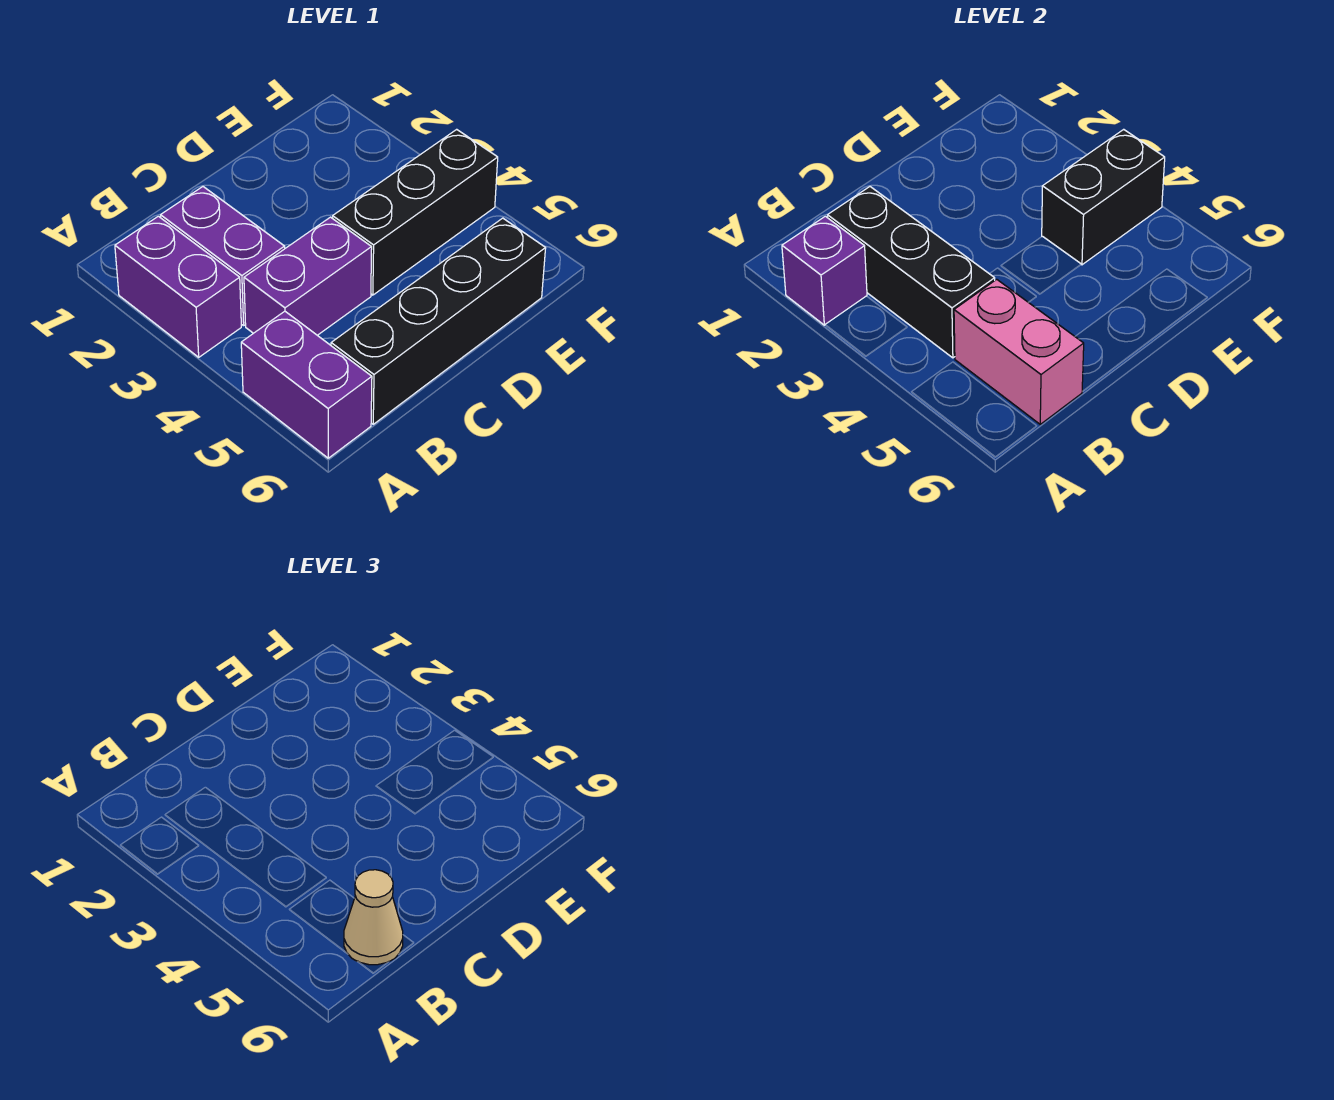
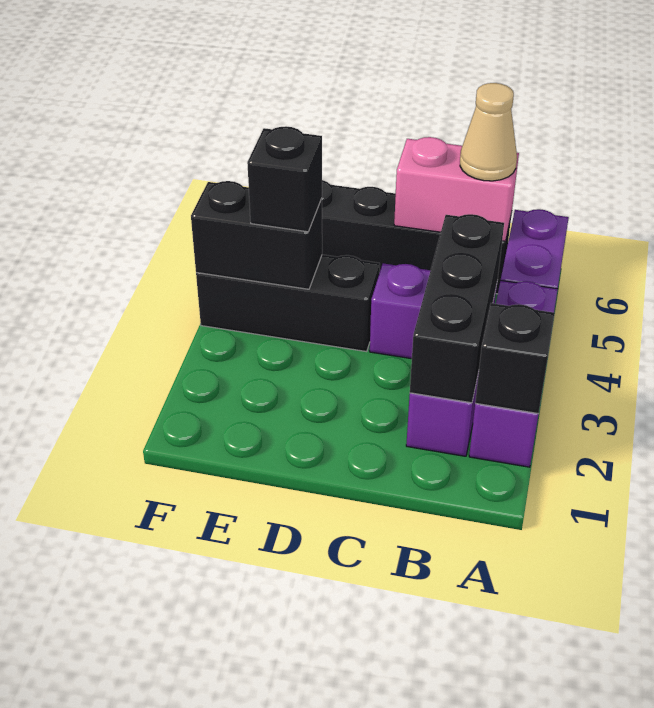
purple 1x2 brick [115,216,241,357] -> purple 1x3 brick [469,281,558,467]
purple 1x1 brick [782,216,867,325] -> black 1x1 brick [475,303,555,414]
pink 1x2 brick [954,279,1084,424] -> pink 1x2 brick turned to [394,137,519,241]
none -> black 1x1 brick [247,126,322,232]

